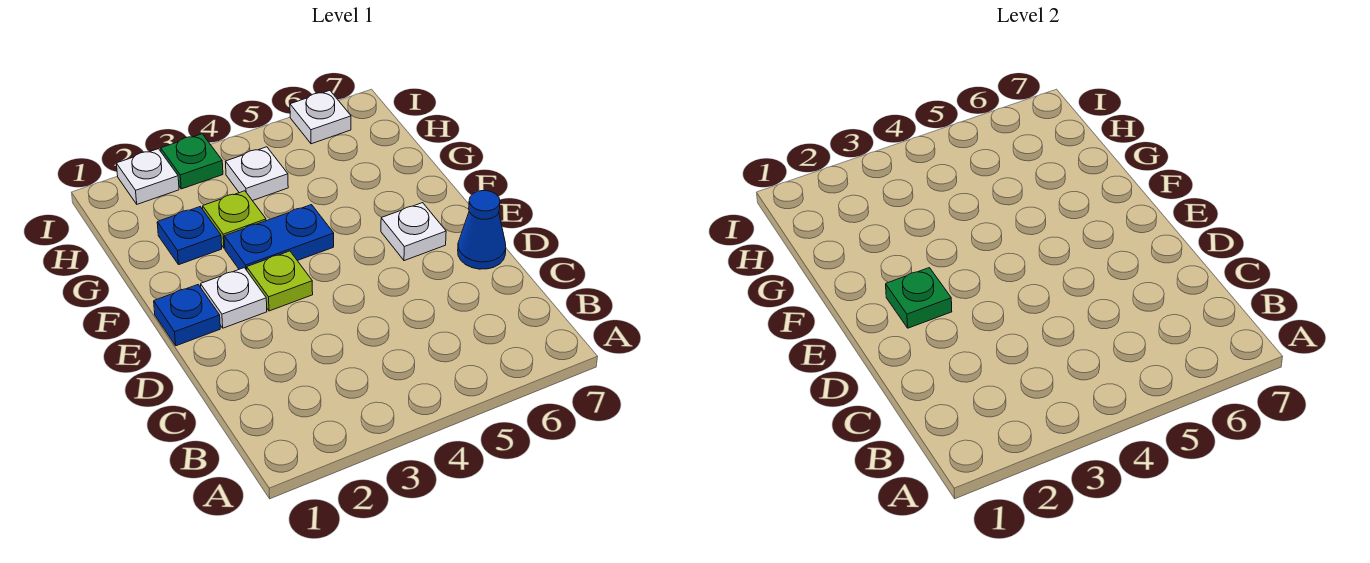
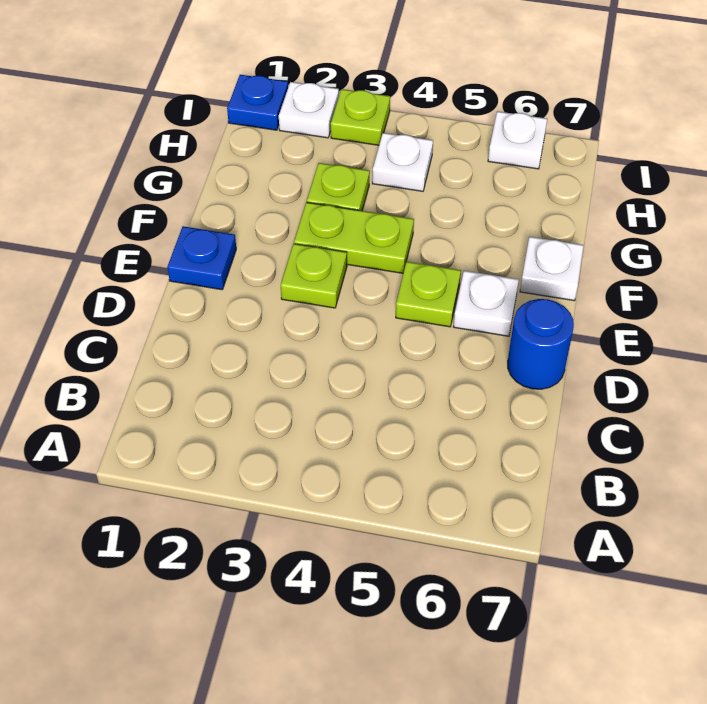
blue 1x1 cone [458,191,506,269] -> blue 1x1 round brick [508,299,574,389]
white 1x1 plate [201,268,267,328] -> white 1x1 plate moved to [520,237,584,301]
green 1x1 plate [886,268,952,328] -> none
none -> lime 1x1 plate [396,262,461,327]
blue 1x2 plate [224,205,334,270] -> lime 1x2 plate [294,202,414,273]
blue 1x1 plate [157,207,222,264] -> blue 1x1 plate moved to [227,75,288,130]
green 1x1 plate [161,134,223,189] -> lime 1x1 plate [331,89,390,145]

